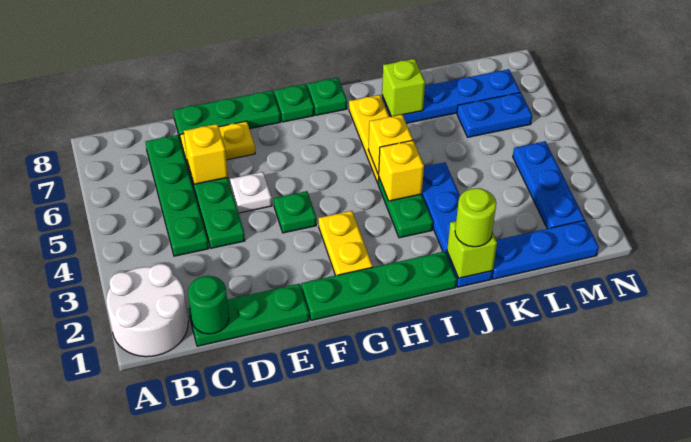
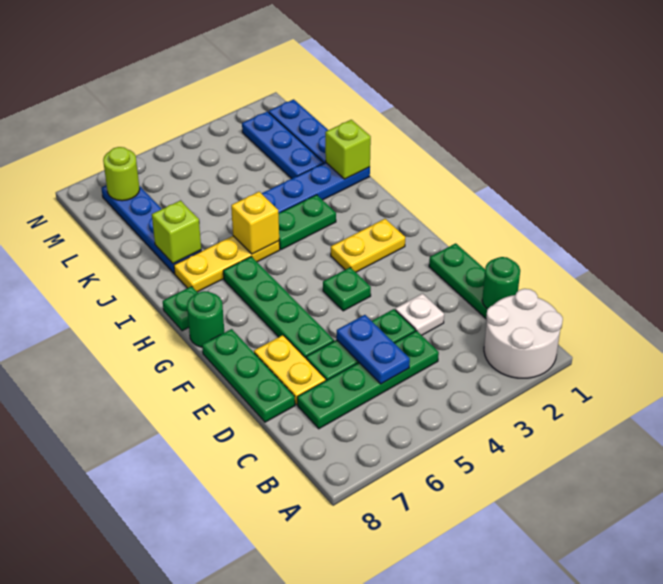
yellow 1x1 brick [184,124,228,184] -> none
white 1x1 plate [230,172,272,213] -> white 1x1 plate moved to [395,294,444,335]
green 1x4 plate [301,251,457,320] -> green 1x4 plate moved to [223,256,334,358]
green 1x1 plate [274,84,314,122] -> green 1x1 round brick [187,291,224,347]
yellow 1x1 brick [378,140,424,201] -> none
lime 1x1 round brick [455,188,496,247] -> lime 1x1 round brick moved to [103,147,140,201]
blue 1x2 plate [457,92,532,137] -> blue 1x2 plate moved to [336,315,410,384]
blue 1x3 plate [513,141,585,229] -> blue 1x3 plate turned to [242,111,323,179]

